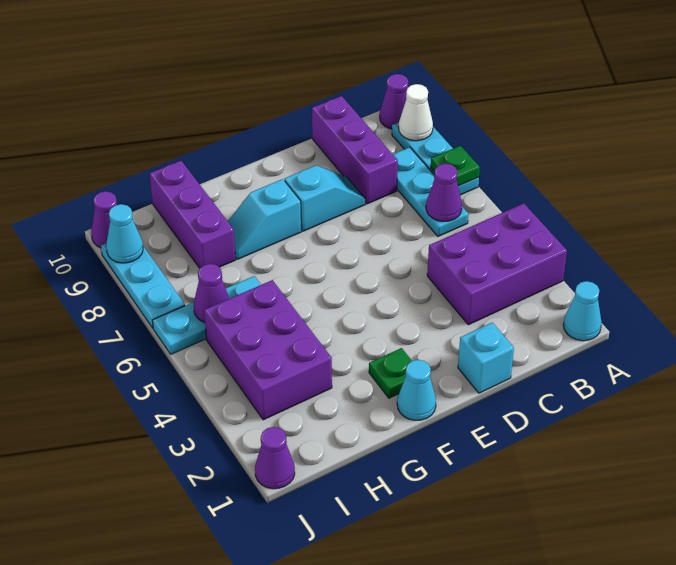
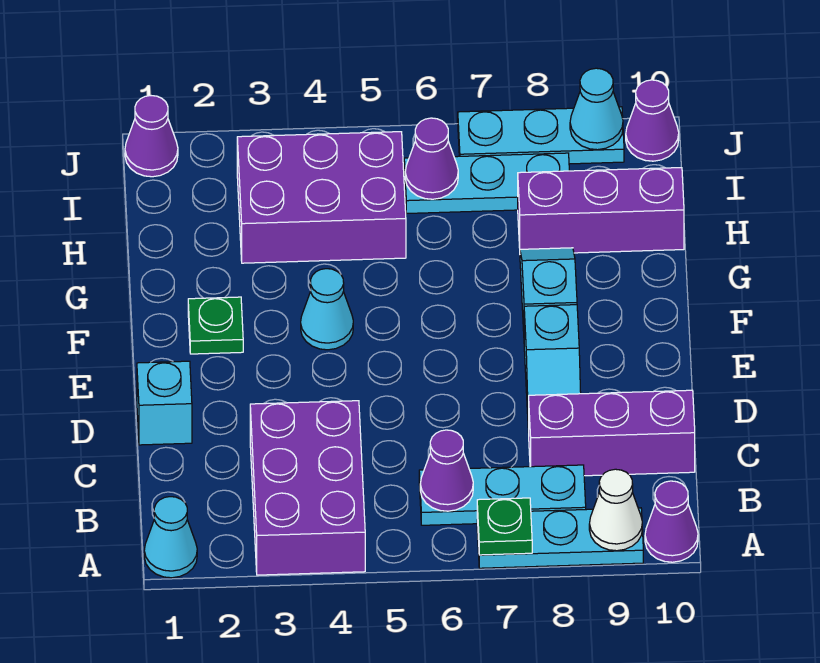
cyan 1x1 cone [397,360,436,420] -> cyan 1x1 cone moved to [301,269,353,350]
cyan 1x3 plate [153,276,261,354] -> cyan 1x3 plate turned to [404,153,569,213]

